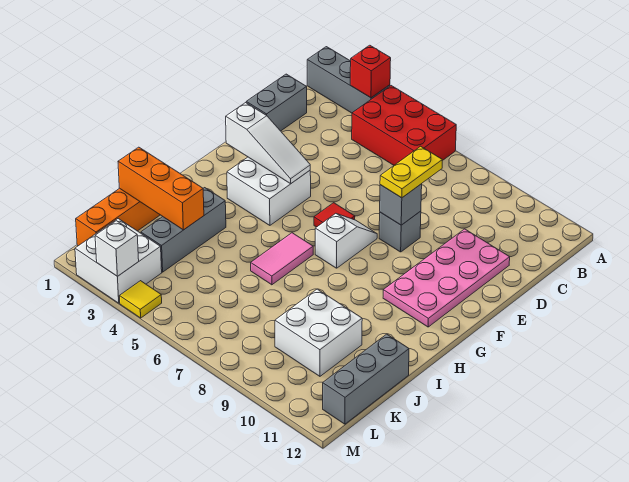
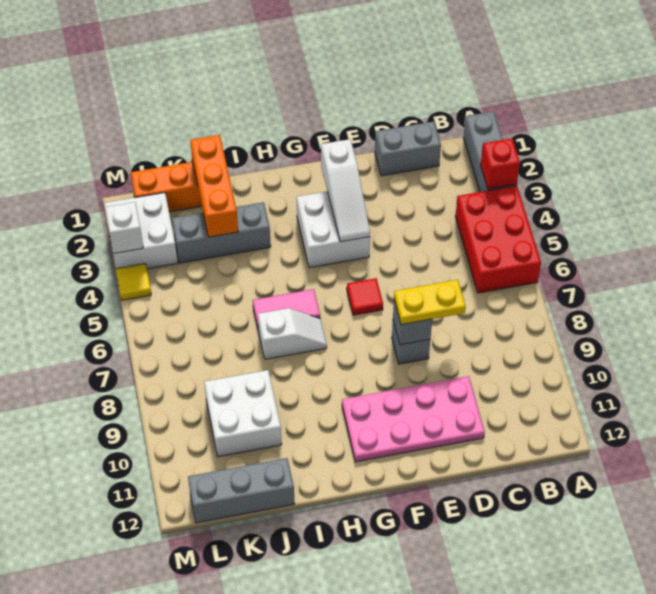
white 1x2 slope [315,213,377,268] -> white 1x2 slope moved to [258,308,327,359]

